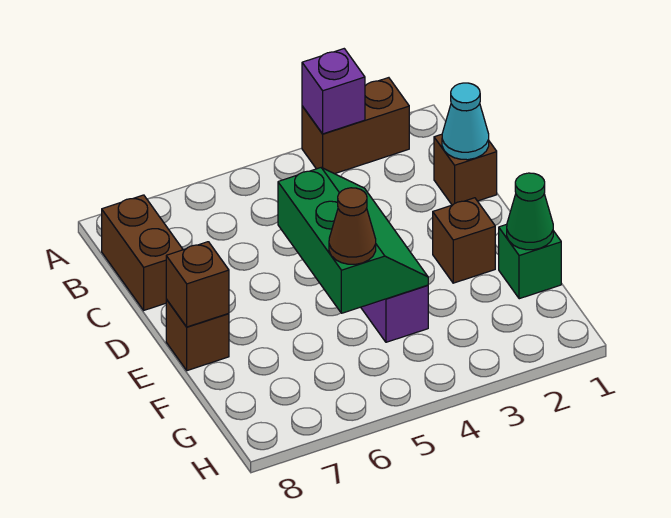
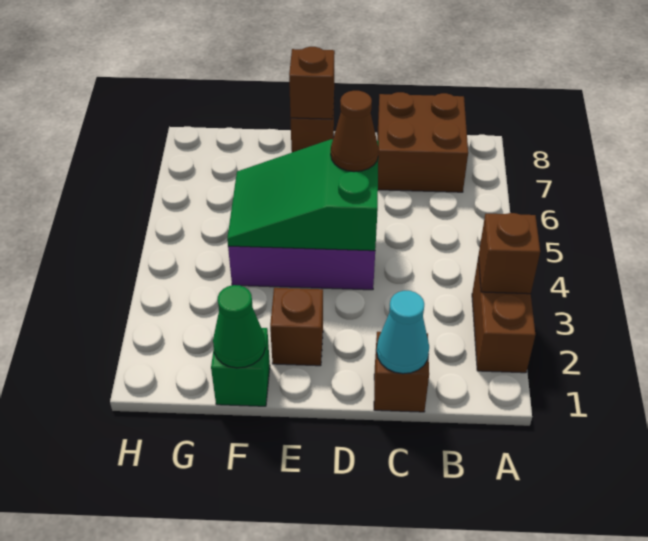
purple 1x1 brick [302,49,365,134] -> brown 1x1 brick [478,213,540,294]
brown 1x2 brick [102,195,183,310] -> brown 2x2 brick [377,92,468,192]
green 2x3 slope [278,168,428,313] -> green 2x3 slope turned to [227,139,378,251]
brown 1x1 cone [329,188,376,264] -> brown 1x1 cone moved to [331,91,379,172]

